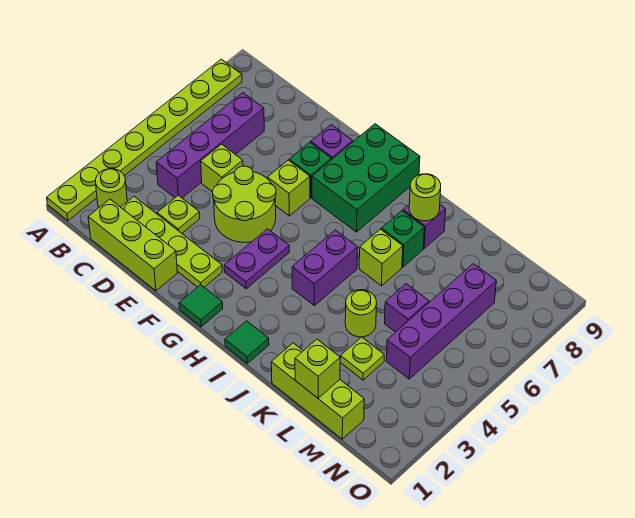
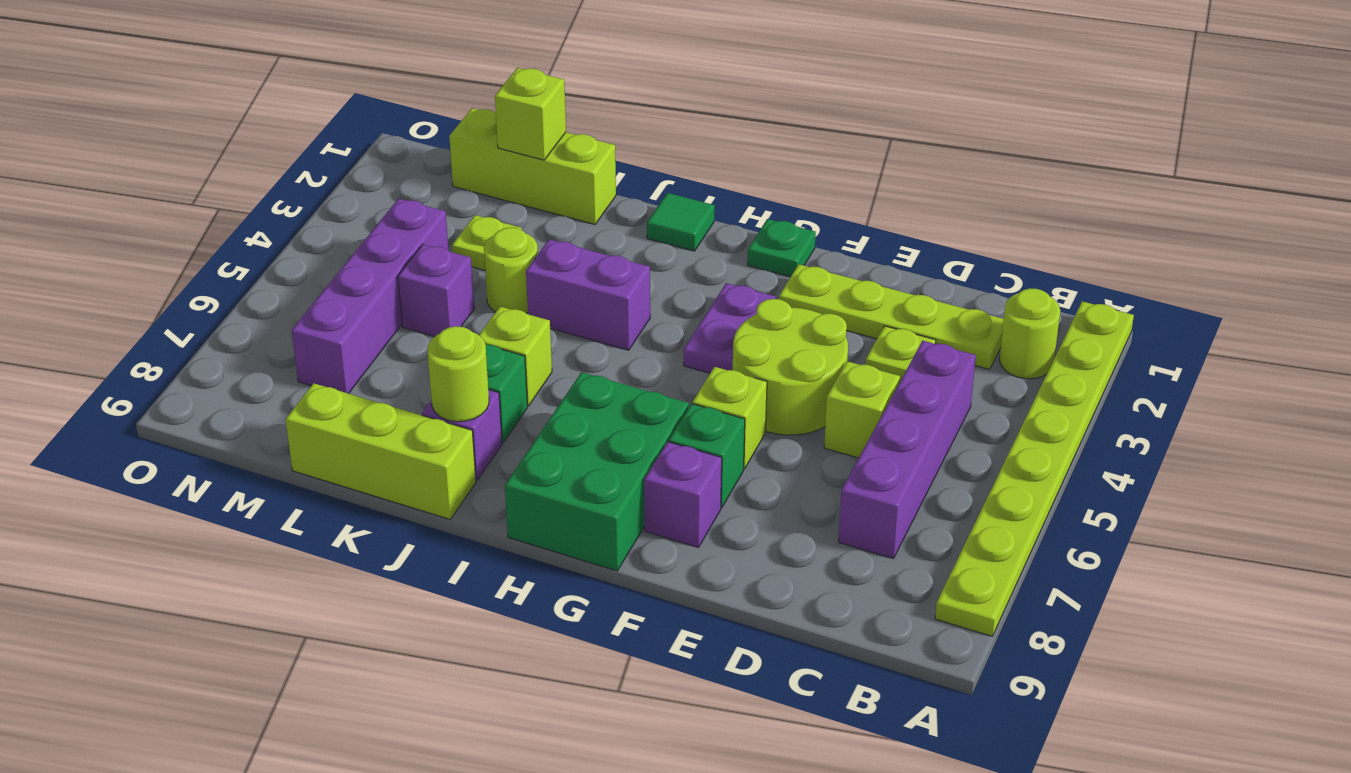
lime 1x3 brick [88,199,177,291] -> lime 1x3 brick moved to [286,383,476,519]
green 1x1 tile [179,285,223,327] -> green 1x1 plate [748,219,816,277]
purple 1x2 brick [292,230,358,306] -> purple 1x2 brick turned to [526,239,650,350]

